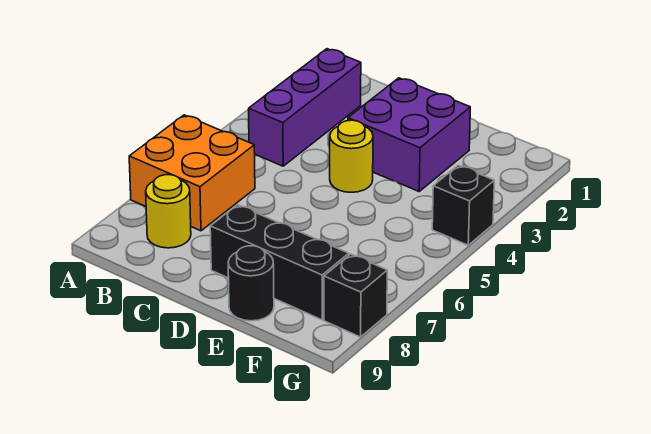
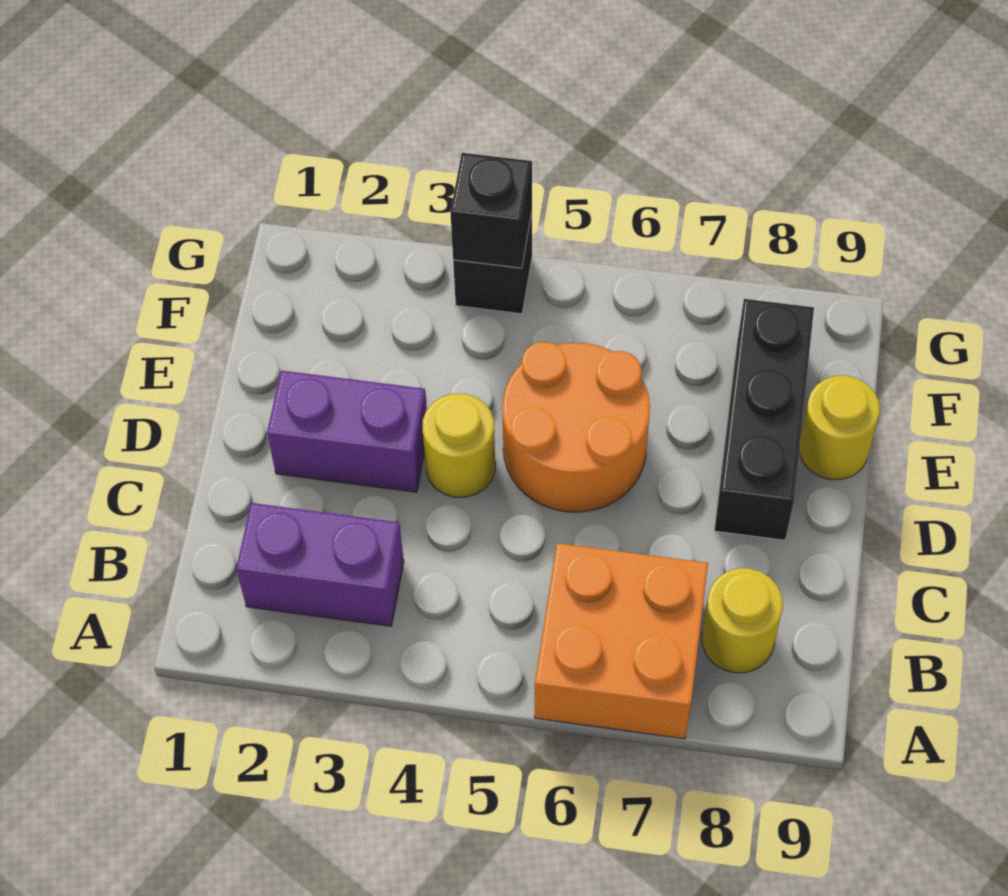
purple 1x3 brick [249,49,361,166] -> purple 1x2 brick [236,503,404,626]
purple 2x2 brick [348,78,470,191] -> purple 1x2 brick [267,370,427,492]
none -> orange 2x2 round brick [502,342,650,512]
black 1x1 round brick [228,246,274,321] -> yellow 1x1 round brick [799,376,880,480]
black 1x1 brick [324,254,387,337] -> black 1x1 brick moved to [450,153,532,268]

